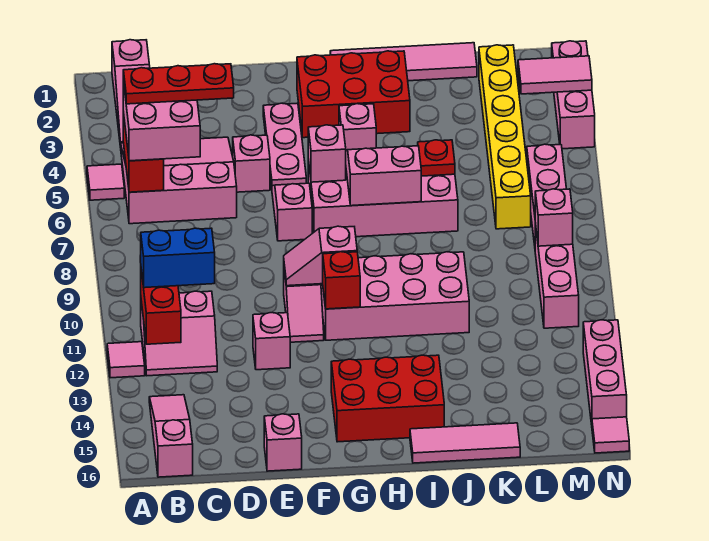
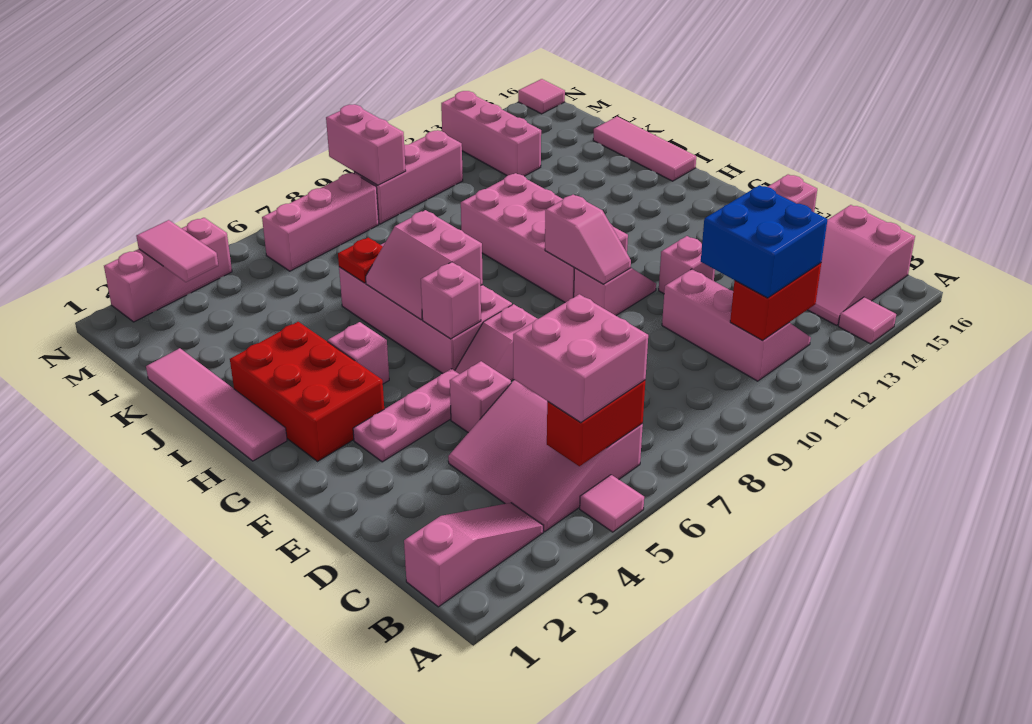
pink 1x1 tile [107,342,145,378] -> pink 1x1 tile moved to [838,297,896,344]
red 1x3 plate [123,64,234,104] -> none
pink 2x2 slope [141,291,217,376] -> pink 2x3 slope [662,269,811,381]
blue 1x2 brick [141,228,215,288] -> blue 2x2 brick [701,185,828,298]
pink 1x3 slope [149,395,193,477] -> pink 2x3 slope [808,205,915,325]
red 1x1 brick [323,252,360,309] -> none
red 2x3 brick [331,355,444,442] -> none
yellow 1x6 brick [479,45,531,229] -> none
pink 1x1 brick [535,189,573,246] -> pink 1x2 brick [326,105,406,185]
pink 1x3 brick [583,320,627,425] -> pink 1x3 brick turned to [441,91,541,176]

